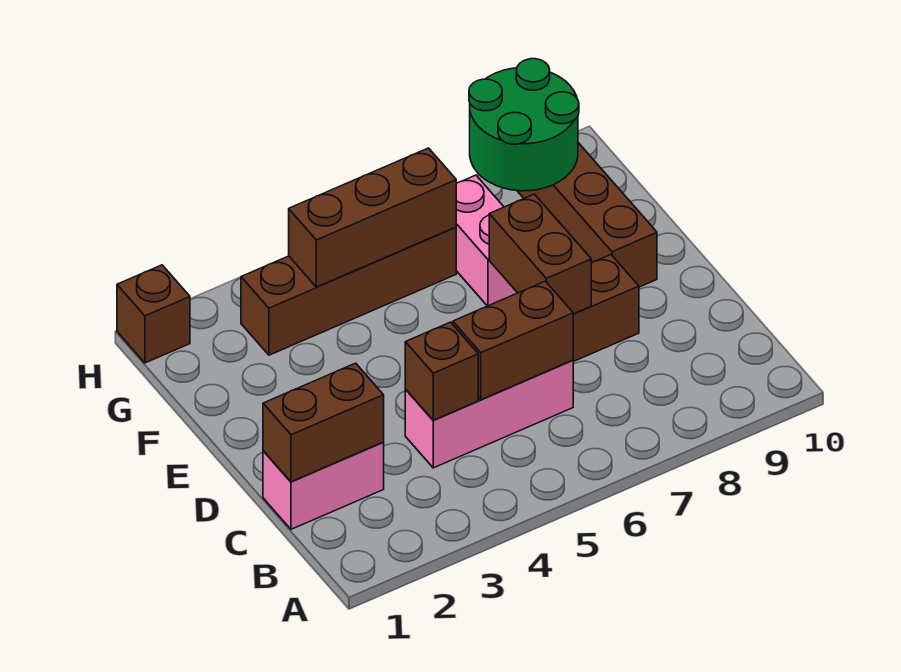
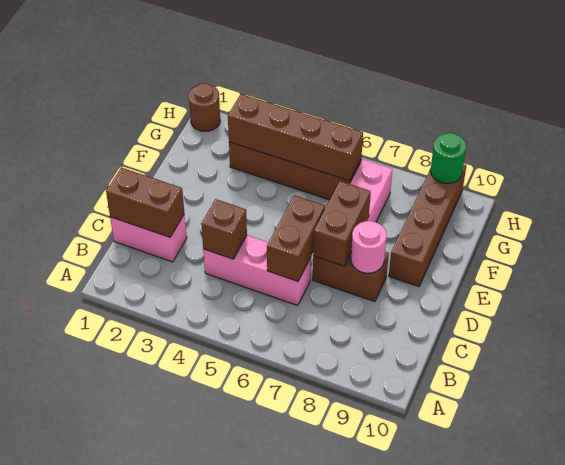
brown 1x2 brick [453,281,573,400] -> brown 1x2 brick turned to [267,195,325,281]
none -> pink 1x1 round brick [351,221,387,273]
brown 1x3 brick [289,148,456,287] -> brown 1x4 brick [228,94,363,181]
green 2x2 round brick [469,59,579,191] -> green 1x1 round brick [431,133,466,184]
brown 1x1 brick [117,265,190,363] -> brown 1x1 round brick [189,83,220,131]

